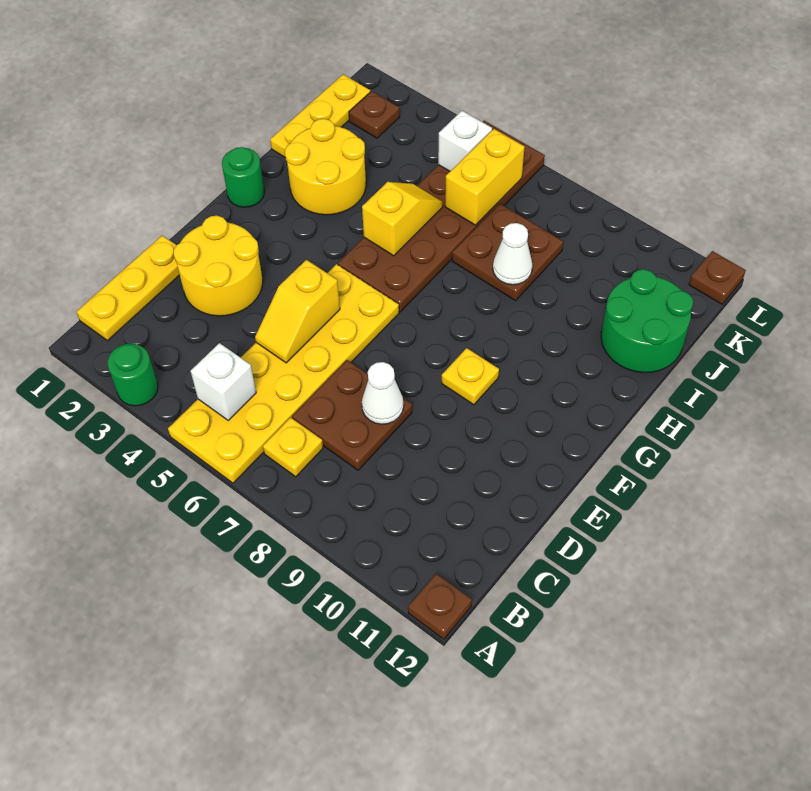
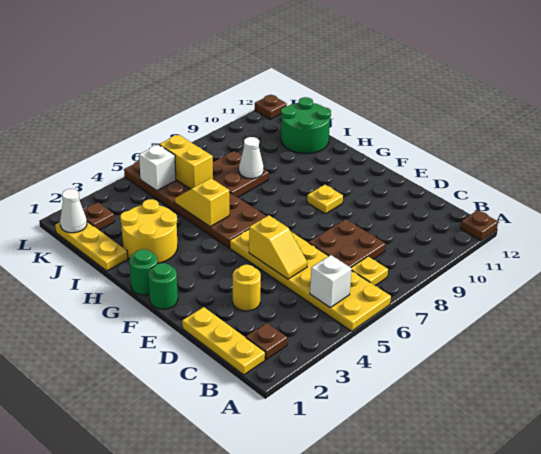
green 1x1 round brick [108,343,158,406] -> green 1x1 round brick moved to [148,263,178,309]
none -> brown 1x1 plate [246,323,287,360]
yellow 2x2 round brick [174,216,263,316] -> yellow 1x1 round brick [233,265,261,311]
white 1x1 cone [362,362,404,424] -> white 1x1 cone moved to [60,189,87,233]

